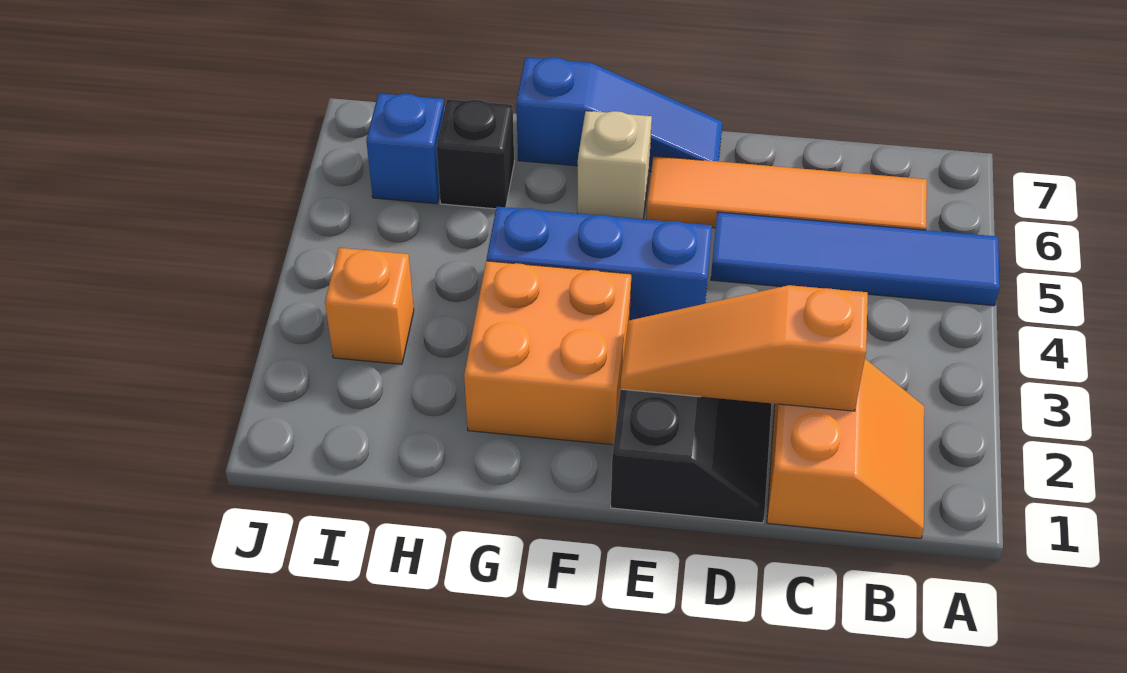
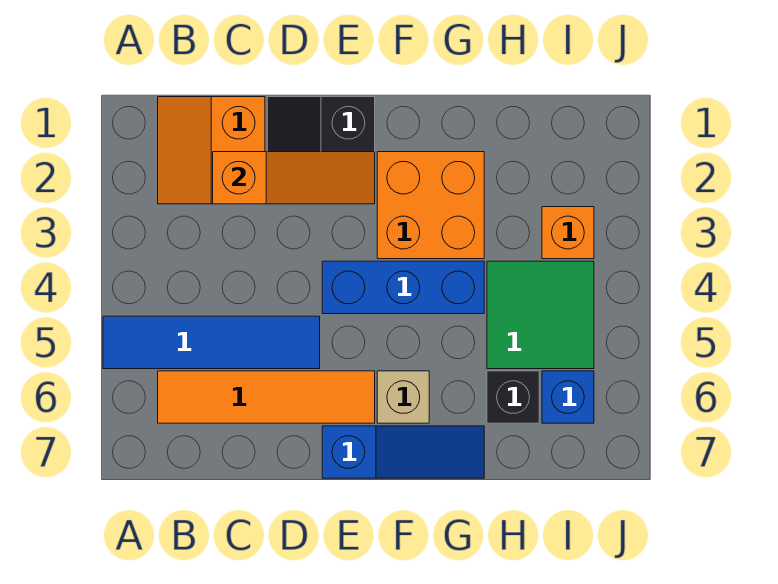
blue 1x3 slope [516,57,722,172] -> blue 1x3 slope turned to [322,426,484,478]
none -> green 2x2 tile [487,261,594,369]

